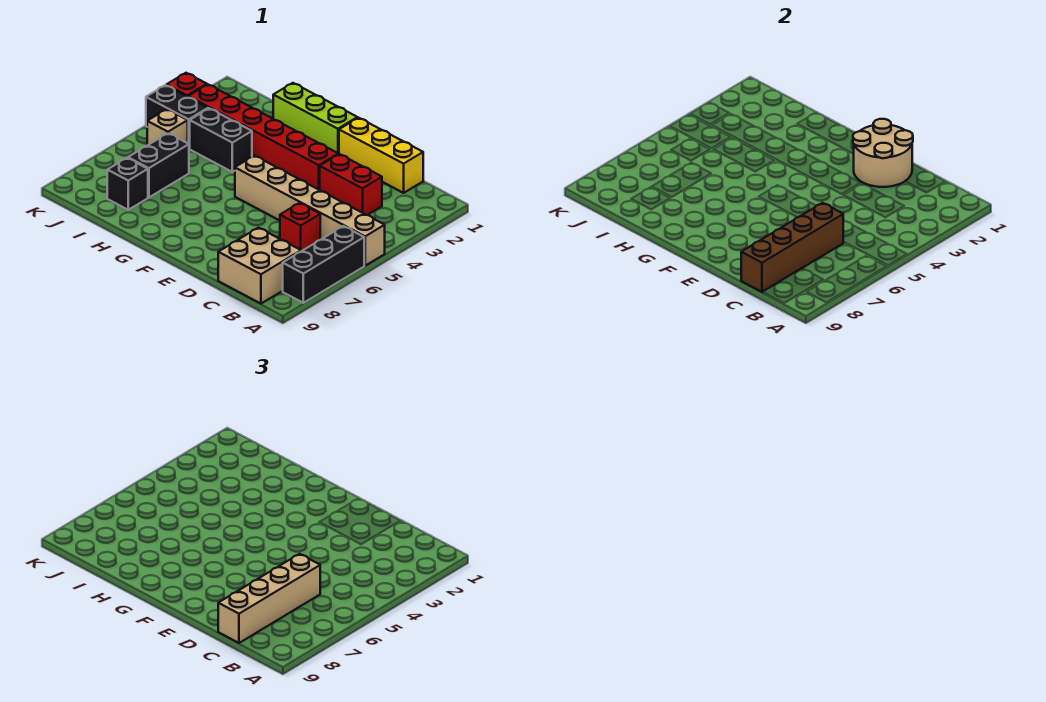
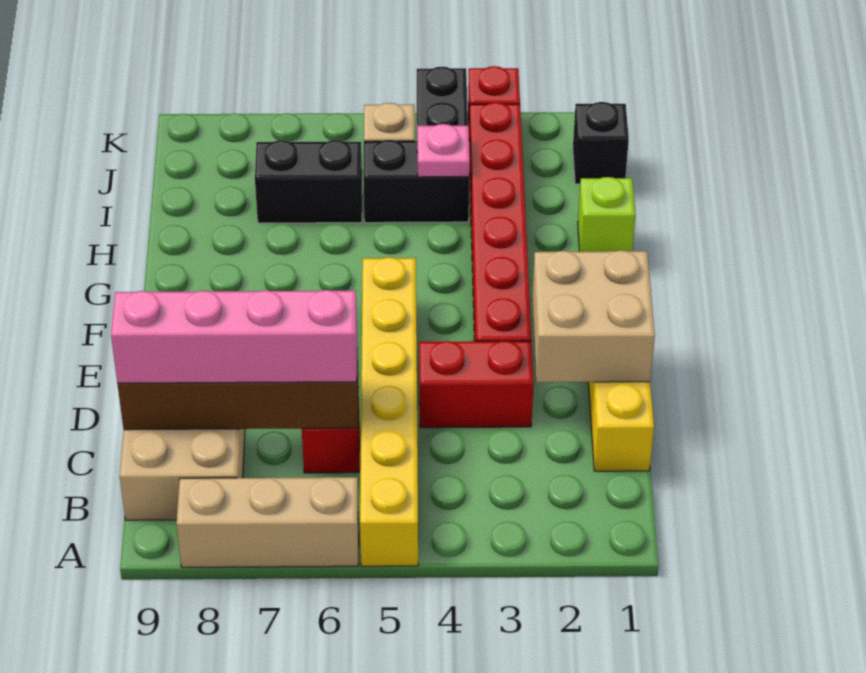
tan 1x6 brick [235,156,385,266] -> yellow 1x6 brick [360,257,418,566]
black 1x3 brick [283,226,364,303] -> tan 1x3 brick [176,477,359,567]
red 1x2 brick [320,154,382,215] -> red 1x2 brick turned to [419,341,534,428]
tan 1x4 brick [218,554,320,643] -> pink 1x4 brick [111,290,357,383]
tan 2x2 round brick [853,119,913,187] -> tan 2x2 brick [532,250,655,382]
lime 1x3 brick [273,83,358,154] -> lime 1x1 brick [578,177,636,252]
black 1x2 brick [190,108,252,172] -> black 1x2 brick turned to [363,140,469,223]
none -> pink 1x1 plate [417,124,470,177]
black 1x1 brick [107,158,148,210] -> black 1x1 brick moved to [573,102,629,184]

